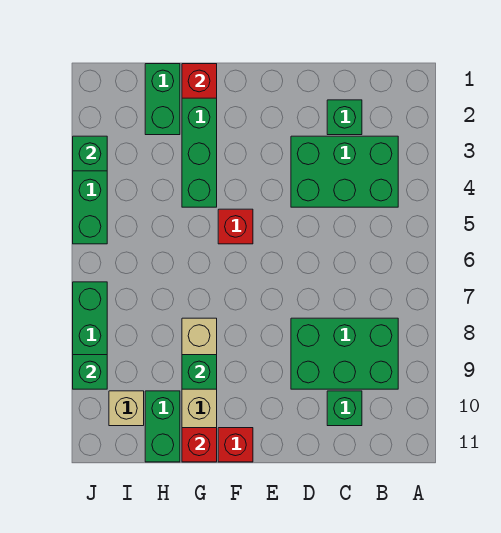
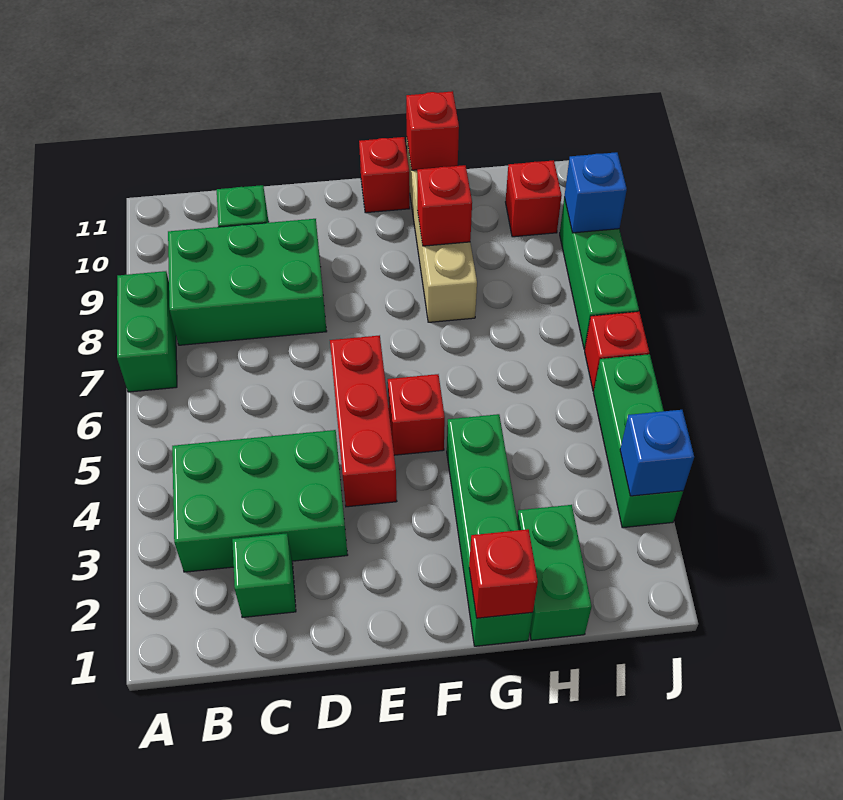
none -> red 1x3 brick [330,335,397,507]
green 1x1 brick [182,355,217,389] -> red 1x1 brick [417,165,472,246]
green 1x2 brick [145,391,180,462] -> green 1x2 brick moved to [117,271,177,392]
tan 1x1 brick [109,391,144,426] -> red 1x1 brick [506,160,562,237]
green 1x1 brick [73,136,107,171] -> blue 1x1 brick [620,410,694,496]
none -> red 1x1 brick [585,312,649,391]
green 1x1 brick [73,355,107,389] -> blue 1x1 brick [564,152,627,233]

